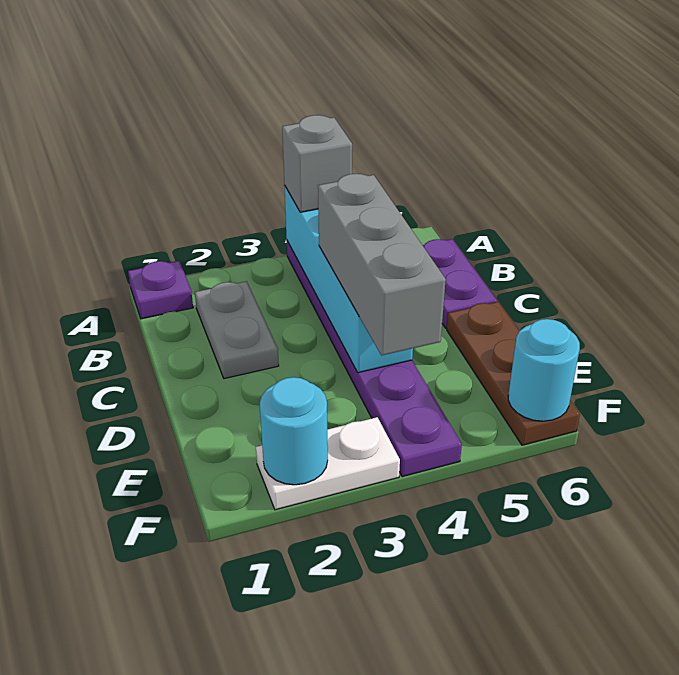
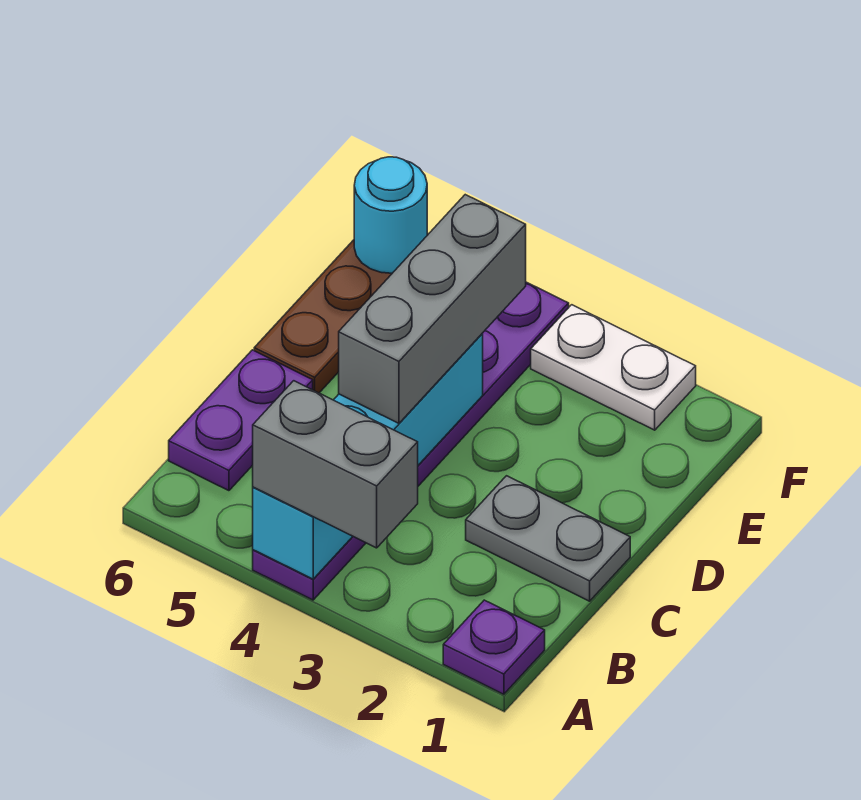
grey 1x1 brick [282,115,352,212] -> grey 1x2 brick [253,381,418,548]
grey 1x2 plate [195,281,279,379] -> grey 1x2 plate turned to [466,476,630,601]
cyan 1x1 round brick [260,377,328,485] -> none

